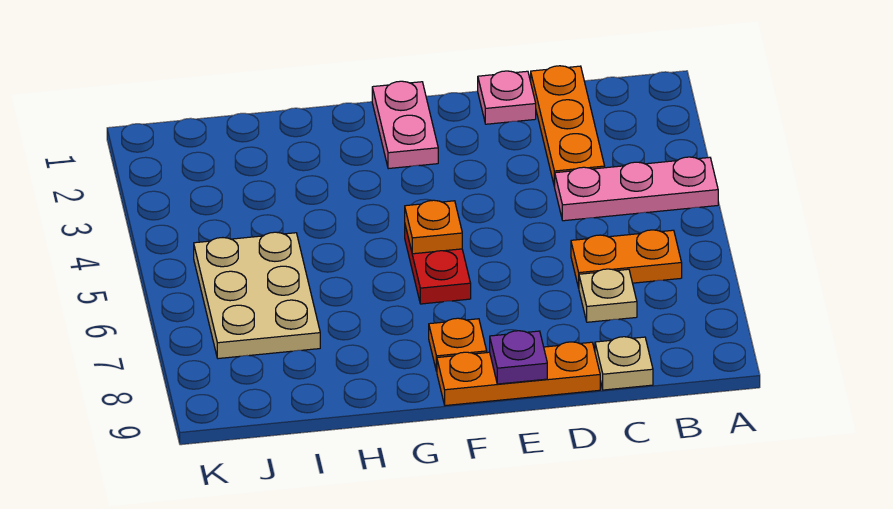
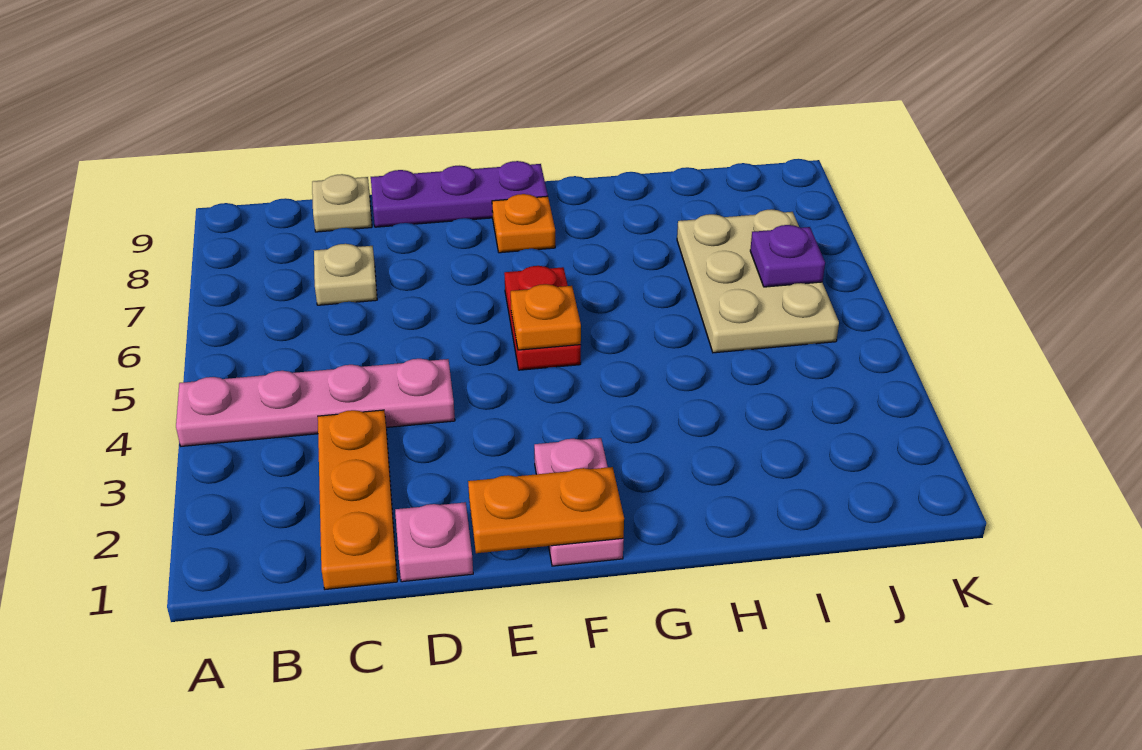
pink 1x3 plate [555,157,718,221] -> pink 1x4 plate [176,359,455,446]
orange 1x2 plate [571,230,682,288] -> orange 1x2 plate moved to [468,467,624,553]
orange 1x3 plate [437,342,600,406] -> purple 1x3 plate [371,161,548,227]
purple 1x1 plate [490,331,547,384] -> purple 1x1 plate moved to [750,225,825,287]

